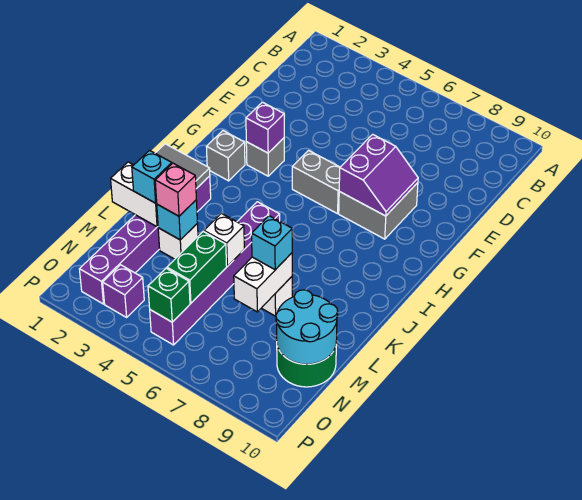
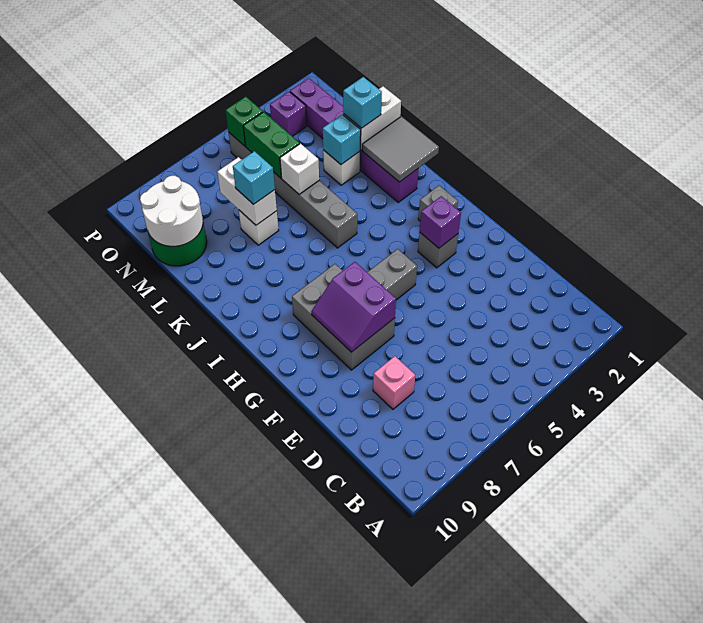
grey 2x2 brick [339,183,418,239] -> grey 2x3 brick [292,264,395,370]
purple 1x6 brick [150,202,280,345] -> grey 1x6 brick [228,132,357,248]
pink 1x1 brick [155,163,196,216] -> pink 1x1 brick moved to [373,356,415,409]
cyan 2x2 round brick [276,290,338,364] -> white 2x2 round brick [140,176,203,246]

